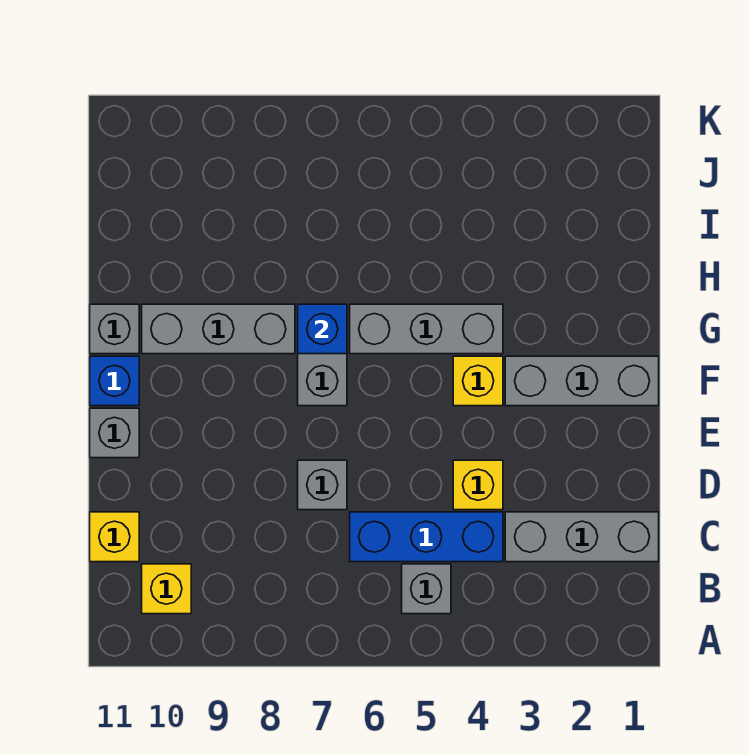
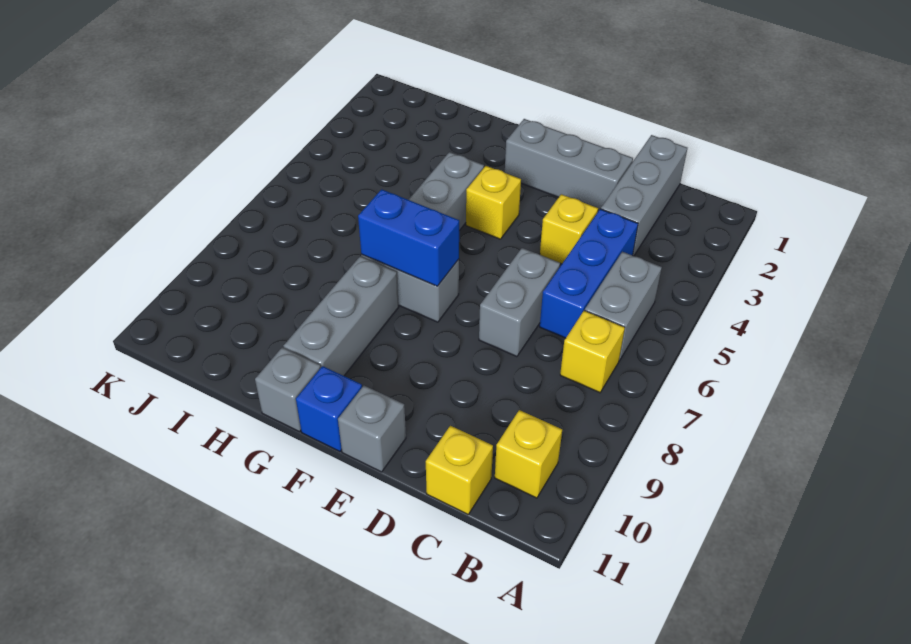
grey 1x1 brick [402,564,451,614] -> grey 1x2 brick [585,252,662,361]
none -> yellow 1x1 brick [560,311,625,393]
grey 1x1 brick [298,460,347,510] -> grey 1x2 brick [479,248,560,357]
grey 1x3 brick [505,356,659,406] -> grey 1x3 brick turned to [505,119,633,211]
blue 1x1 brick [298,304,347,354] -> blue 1x2 brick [358,189,459,286]

